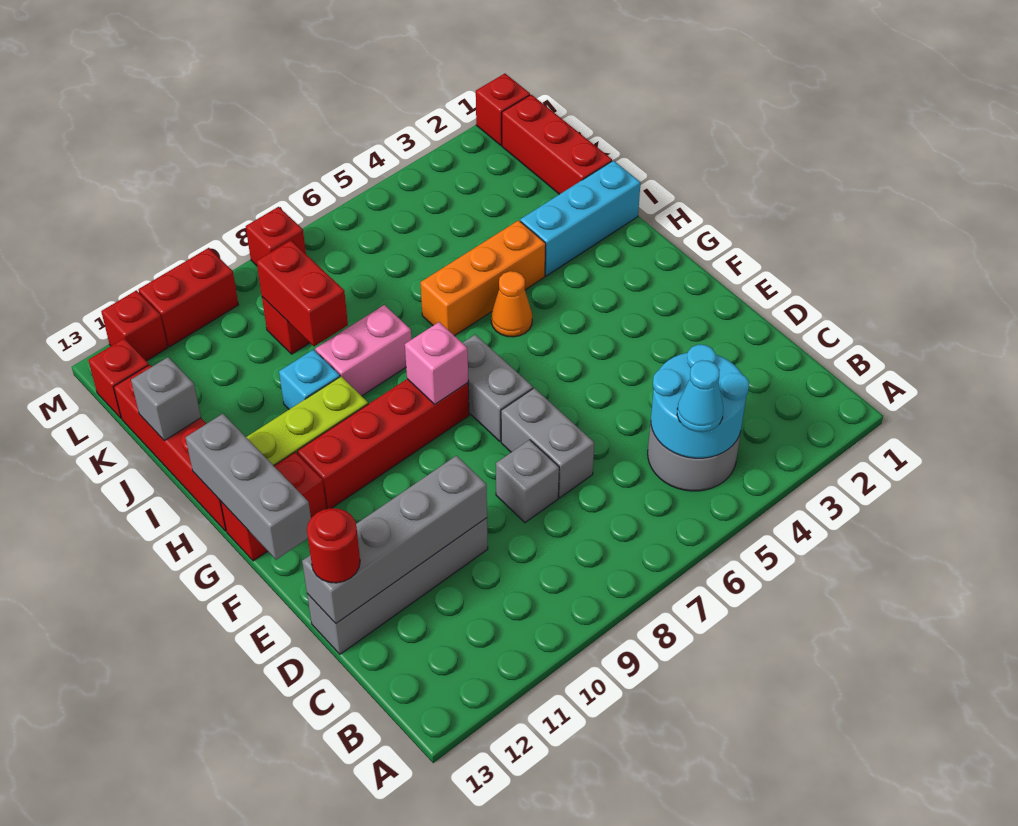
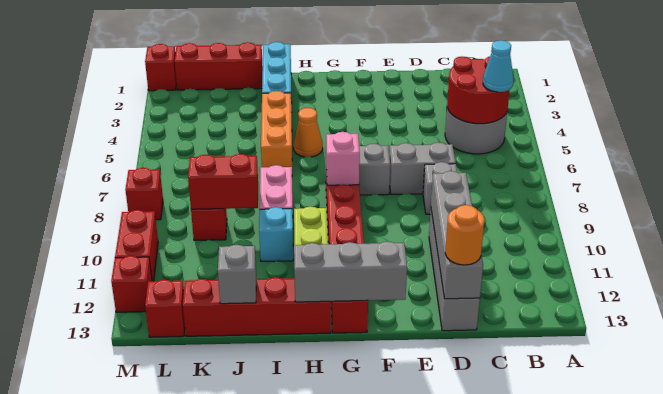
cyan 2x2 round brick [651,345,749,458] -> red 2x2 round brick [447,57,510,124]
red 1x1 round brick [307,508,360,583] -> orange 1x1 round brick [445,205,484,265]

